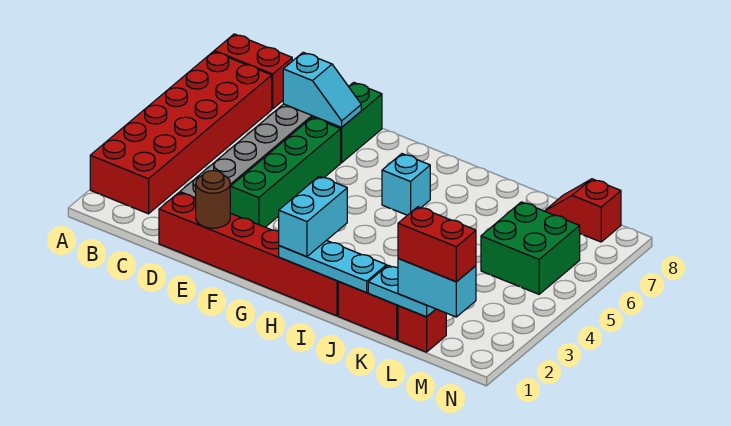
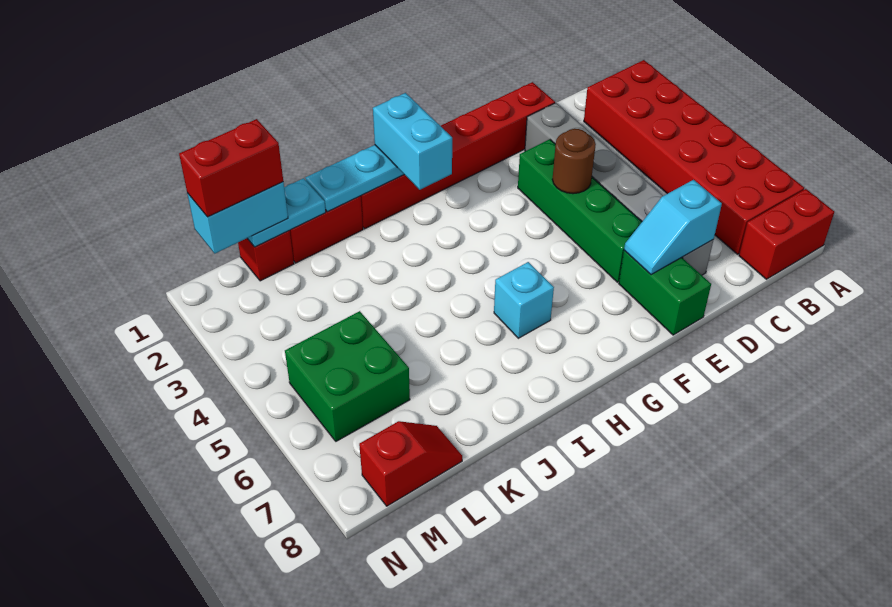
brown 1x1 round brick [196,171,230,228] -> brown 1x1 round brick moved to [552,129,596,194]

